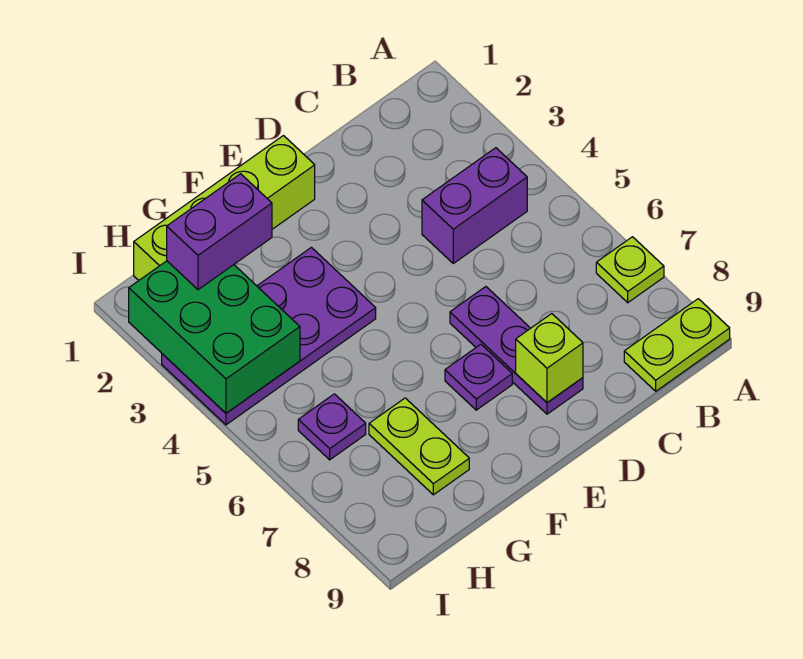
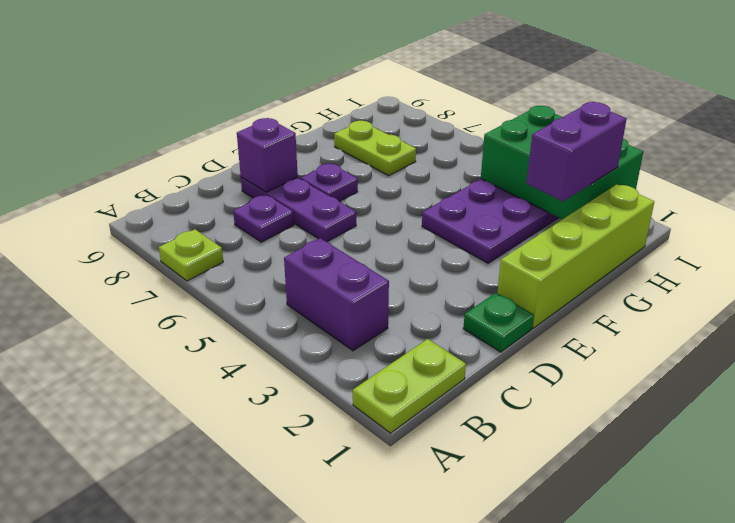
lime 1x2 plate [624,299,730,391] -> lime 1x2 plate moved to [353,339,466,433]
purple 1x2 brick [422,148,527,263] -> purple 1x2 brick turned to [284,238,389,351]
none -> green 1x1 plate [463,293,534,352]
lime 1x1 brick [516,314,583,403] -> purple 1x1 brick [237,118,298,192]
purple 1x1 plate [298,394,366,460] -> purple 1x1 plate moved to [233,195,294,242]

